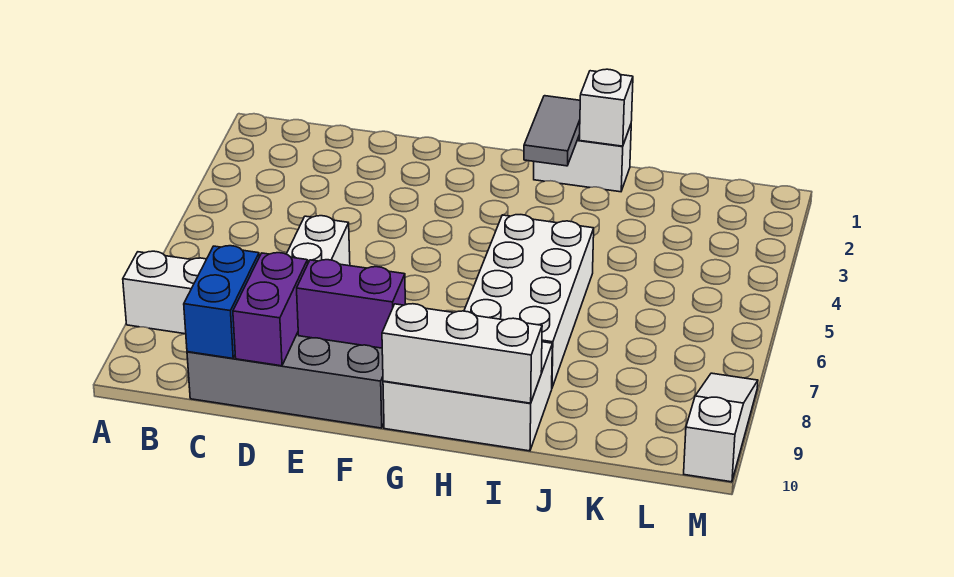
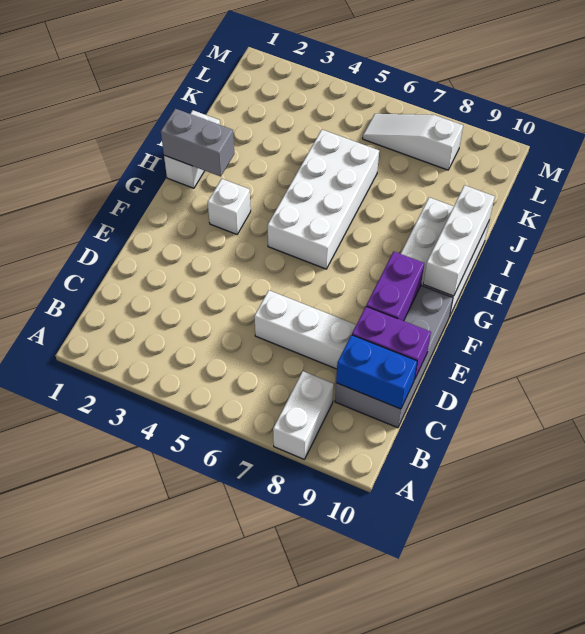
grey 1x2 tile [524,96,580,166] -> grey 1x2 brick [161,109,234,176]
white 2x4 brick [464,215,594,387] -> white 2x4 brick turned to [268,130,379,269]
white 1x1 brick [579,69,633,146] -> white 1x1 brick moved to [208,179,251,234]
white 1x3 slope [684,373,758,482] -> white 1x3 slope moved to [363,114,463,170]

